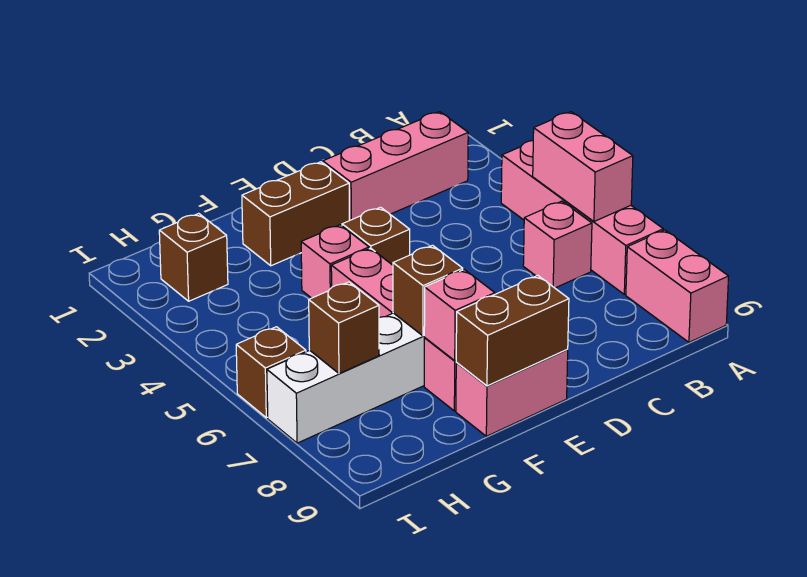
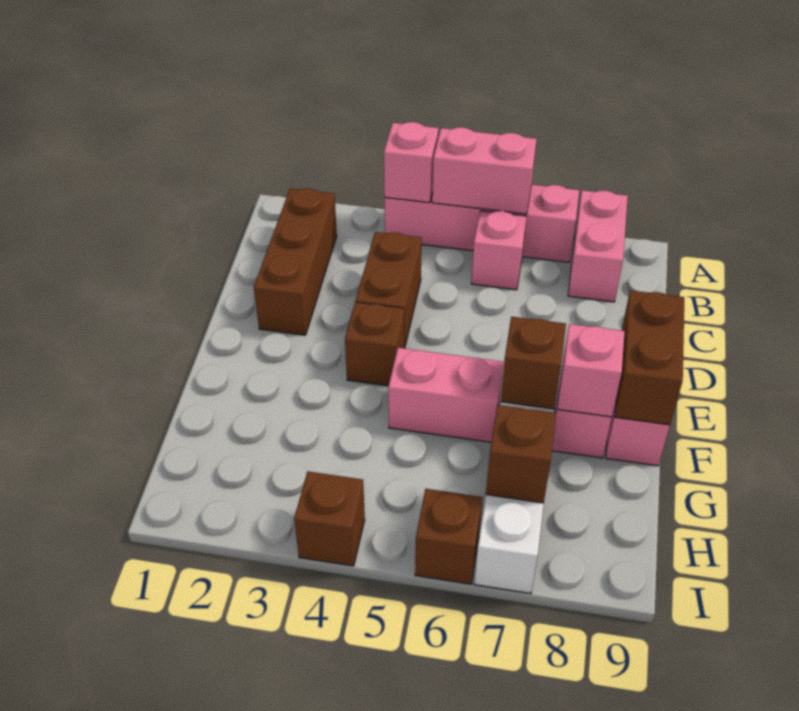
pink 1x2 brick [626,230,729,342] -> pink 1x2 brick turned to [568,190,628,302]
pink 1x3 brick [323,112,468,221] -> brown 1x3 brick [254,188,337,335]
brown 1x2 brick [242,162,349,266] -> brown 1x2 brick moved to [356,232,422,348]
pink 1x1 brick [301,225,369,298] -> pink 1x1 brick moved to [384,122,438,203]
brown 1x1 brick [159,213,228,301] -> brown 1x1 brick moved to [294,472,365,566]

